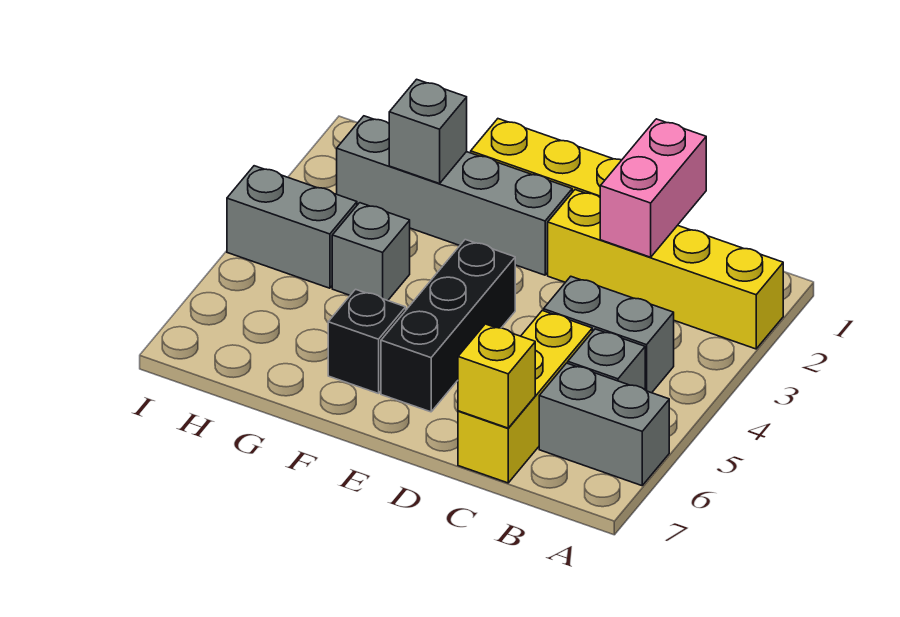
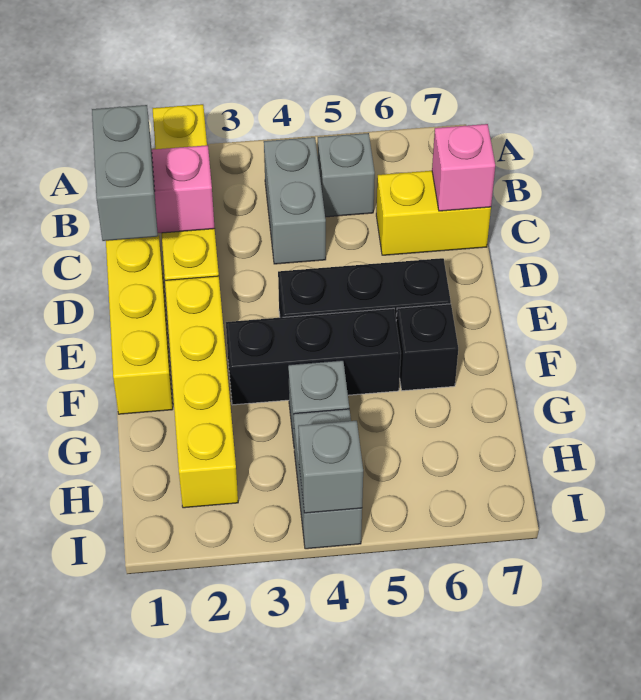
grey 1x2 brick [539,363,669,486] -> grey 1x2 brick moved to [92,105,158,241]
yellow 1x3 brick [458,311,592,483] -> yellow 1x2 brick [376,171,491,255]
yellow 1x1 brick [458,324,535,428] -> pink 1x1 brick [432,124,495,211]
grey 1x4 brick [337,116,572,275] -> yellow 1x4 brick [165,276,238,508]
none -> black 1x3 brick [226,308,401,405]
grey 1x1 brick [389,79,467,184] -> grey 1x1 brick moved to [298,421,363,513]

